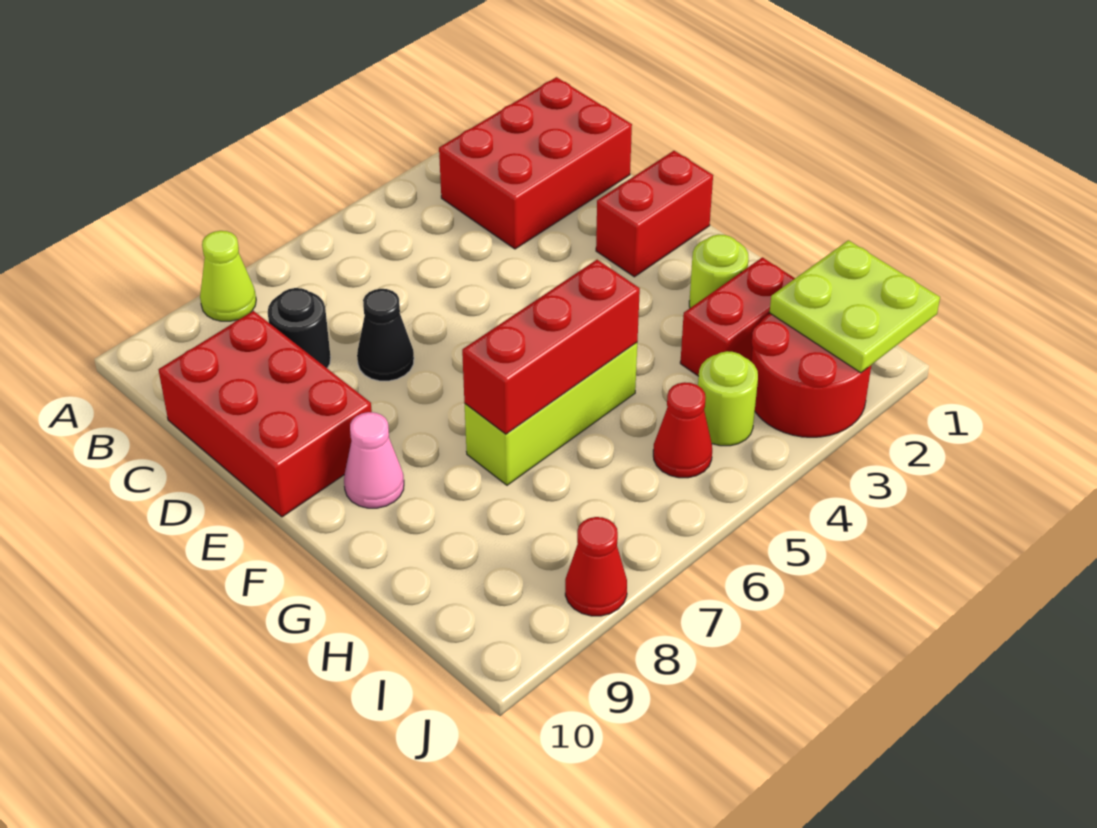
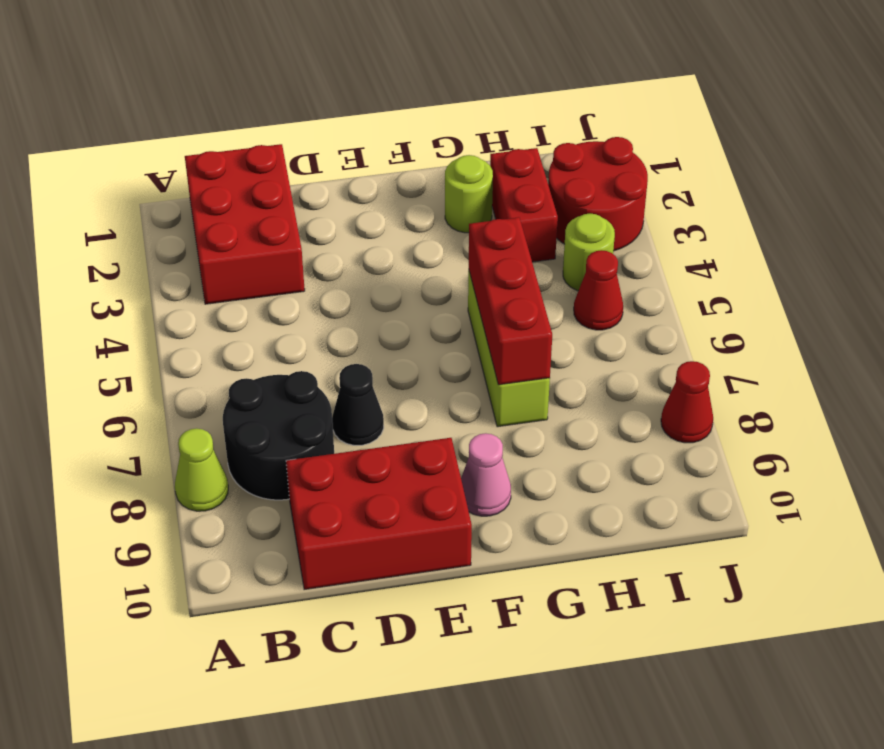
black 1x1 round brick [268,288,331,368] -> black 2x2 round brick [223,371,334,500]
red 1x2 brick [596,151,713,277] -> none
lime 2x2 plate [769,240,940,373] -> none

